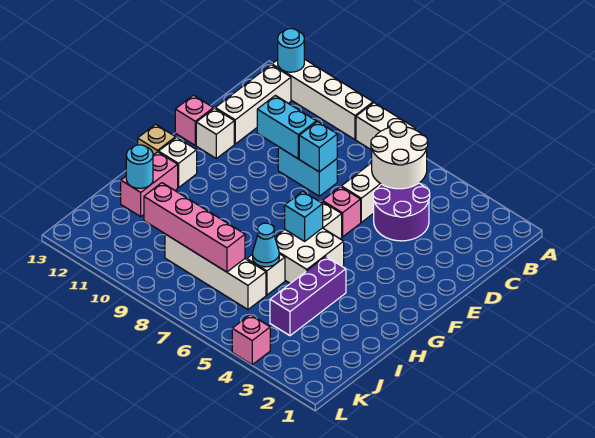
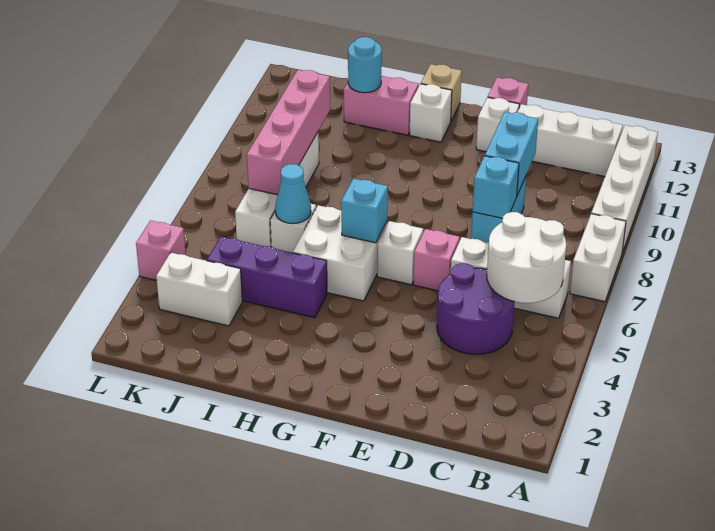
cyan 1x1 round brick [278,29,304,72] -> none
none -> white 1x2 brick [156,253,242,326]

